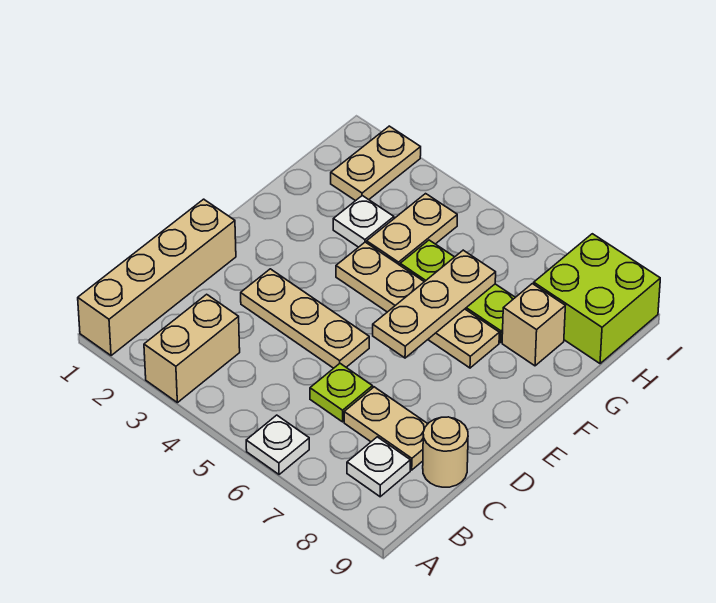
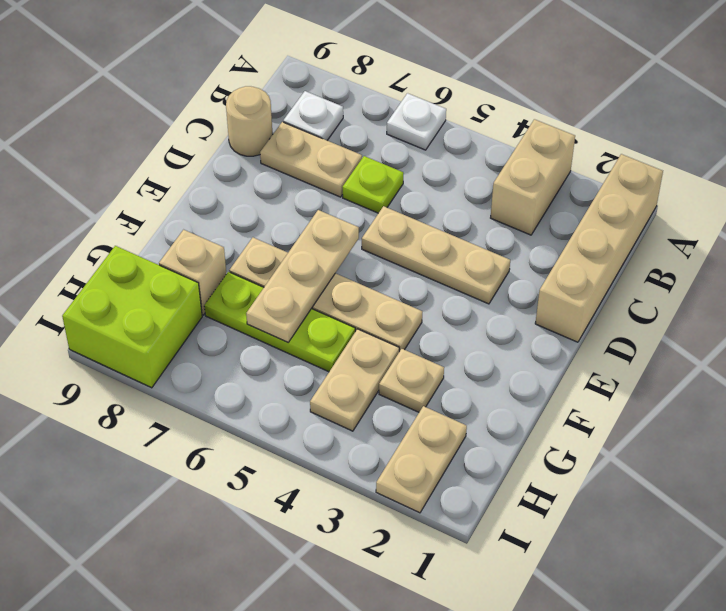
white 1x1 plate [333,196,394,247] -> tan 1x1 plate [379,349,444,412]

